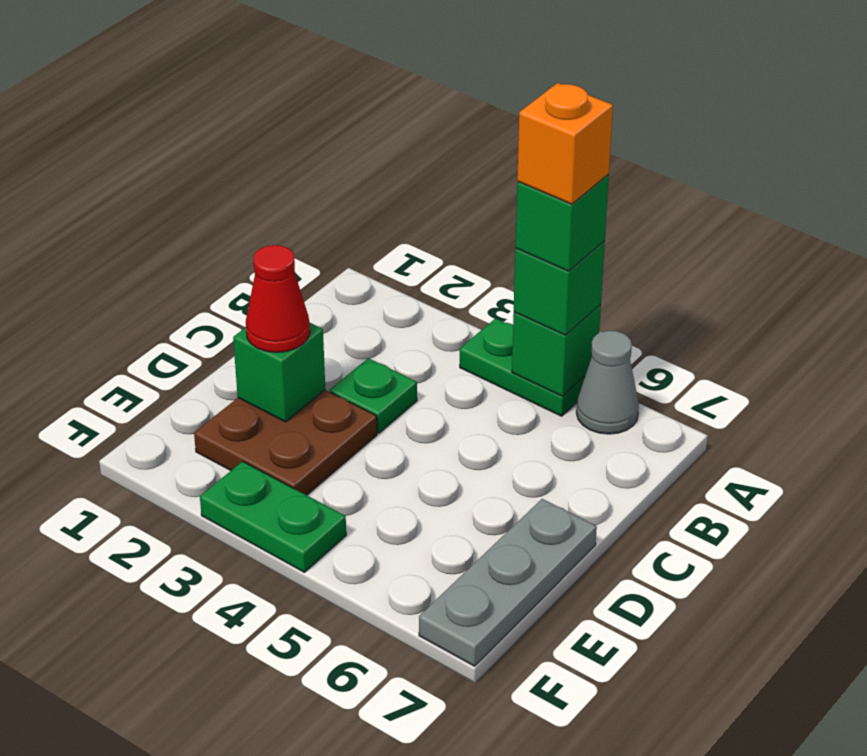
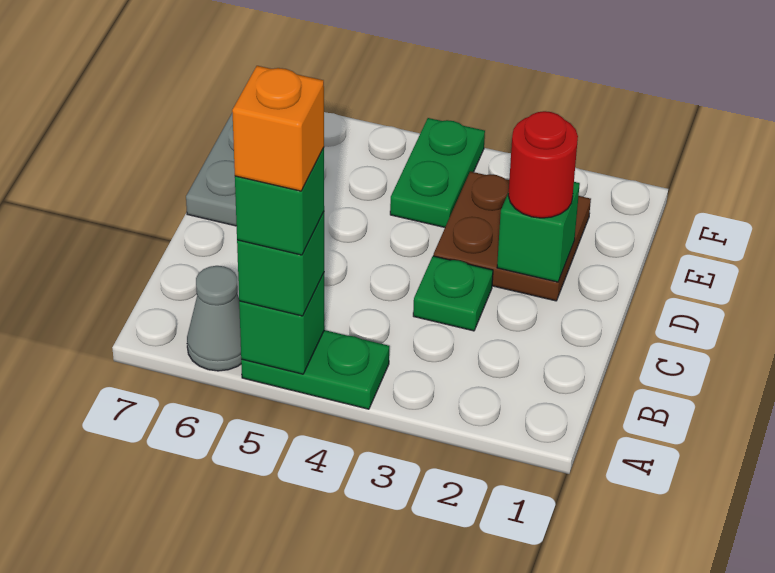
red 1x1 cone [246,245,310,352] -> red 1x1 round brick [508,111,578,218]
green 1x2 plate [200,461,346,572] -> green 1x2 plate turned to [390,118,485,227]

